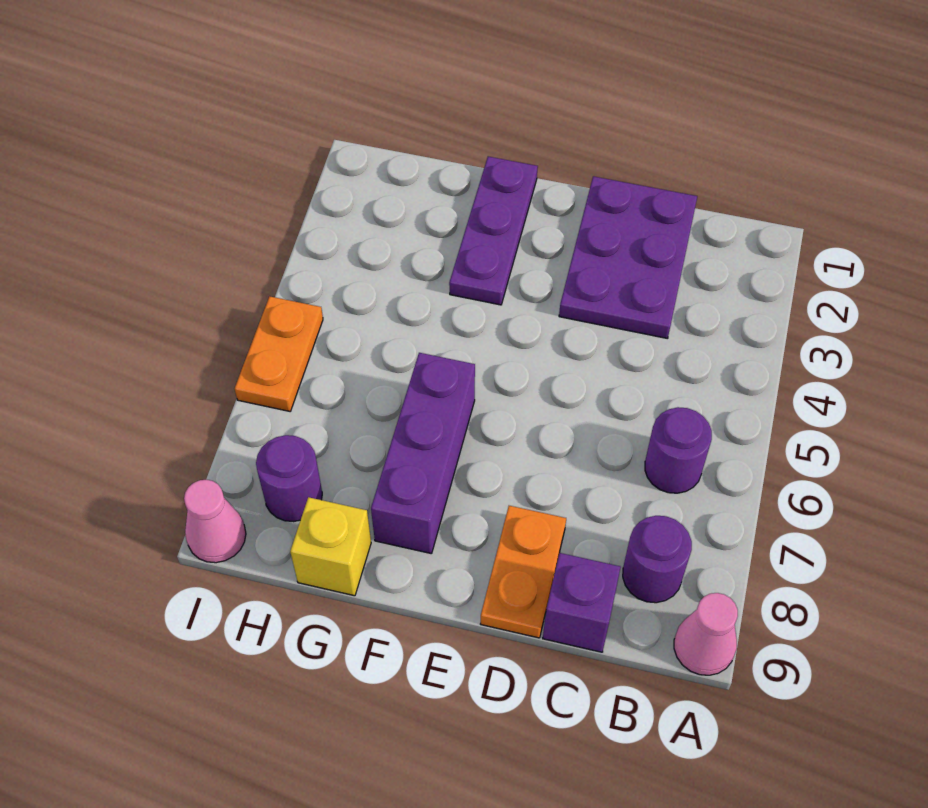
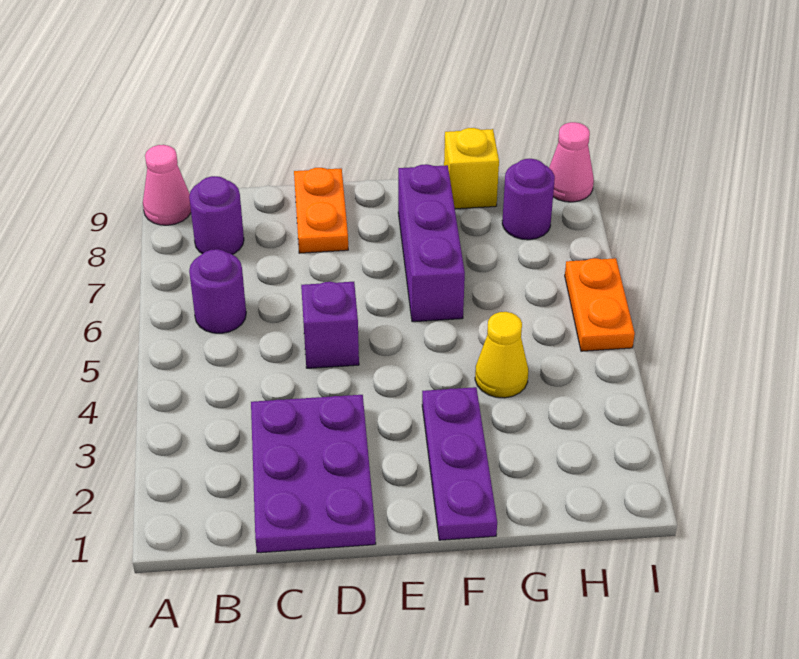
purple 1x1 brick [543,553,621,652] -> purple 1x1 brick moved to [301,282,359,368]
none -> yellow 1x1 cone [475,312,528,398]

